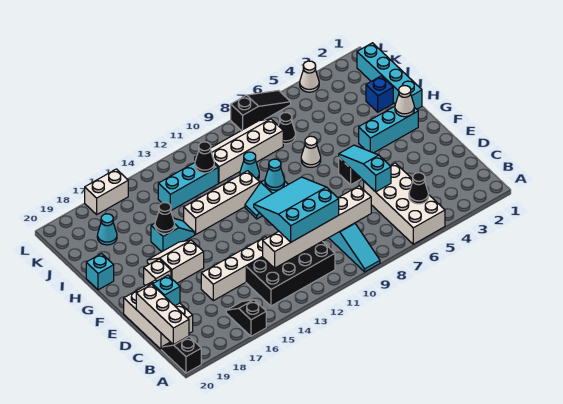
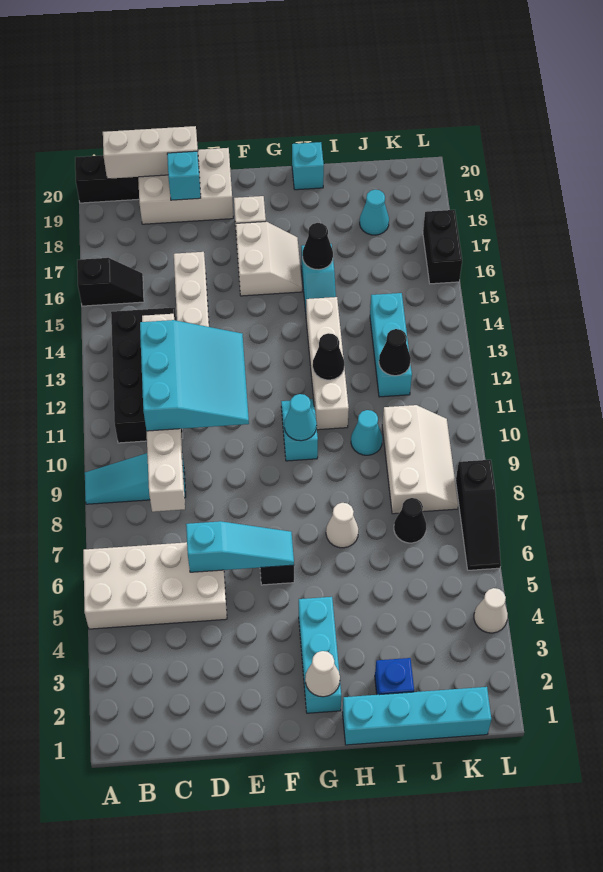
black 1x1 cone [409,173,429,204] -> black 1x1 cone moved to [313,333,344,380]
white 2x4 slope [195,119,283,183] -> white 2x3 slope [382,405,458,514]
white 1x2 brick [85,169,128,214] -> black 1x2 brick [423,210,462,284]

